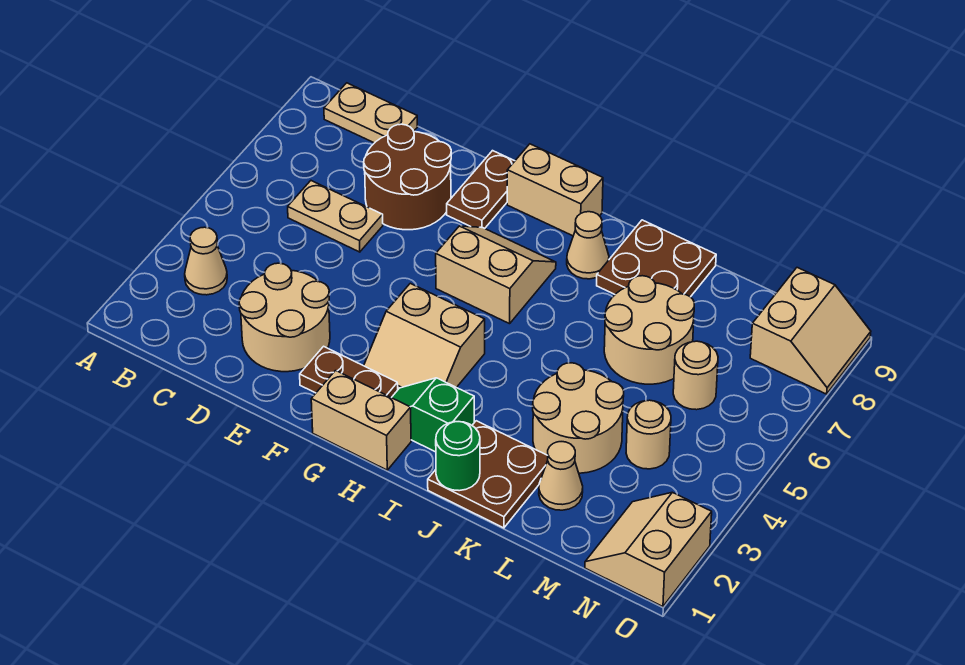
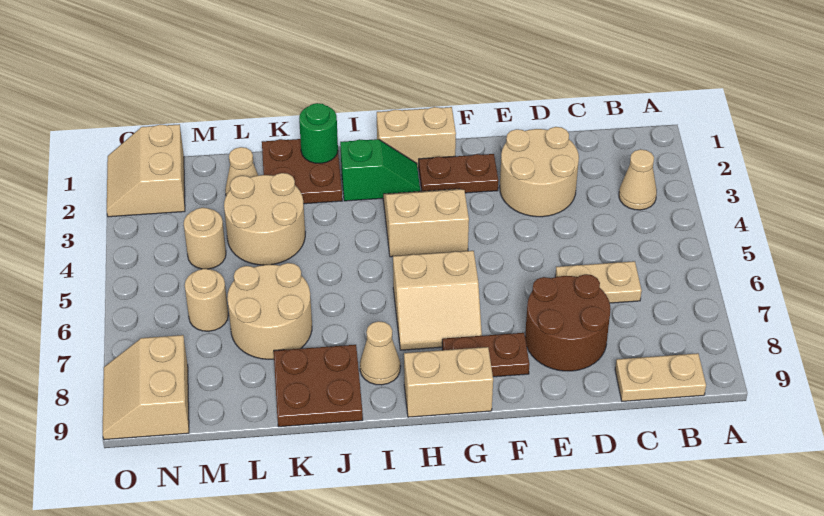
brown 1x2 plate [447,151,515,228] -> brown 1x2 plate turned to [442,333,530,377]
tan 2x2 slope [585,492,712,607] -> tan 2x2 slope turned to [107,124,185,217]

